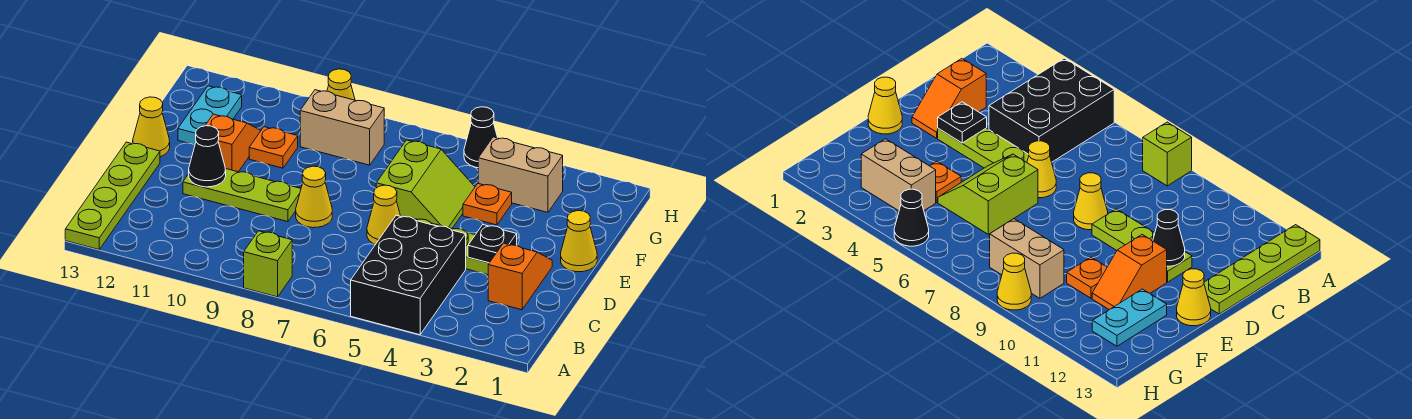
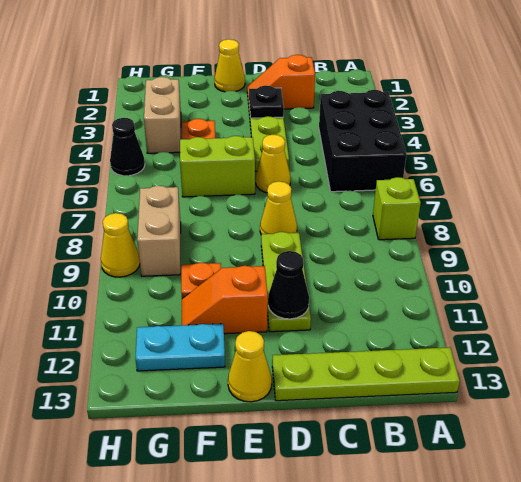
black 2x3 brick [351,215,466,335] -> black 2x3 brick turned to [319,90,407,192]

